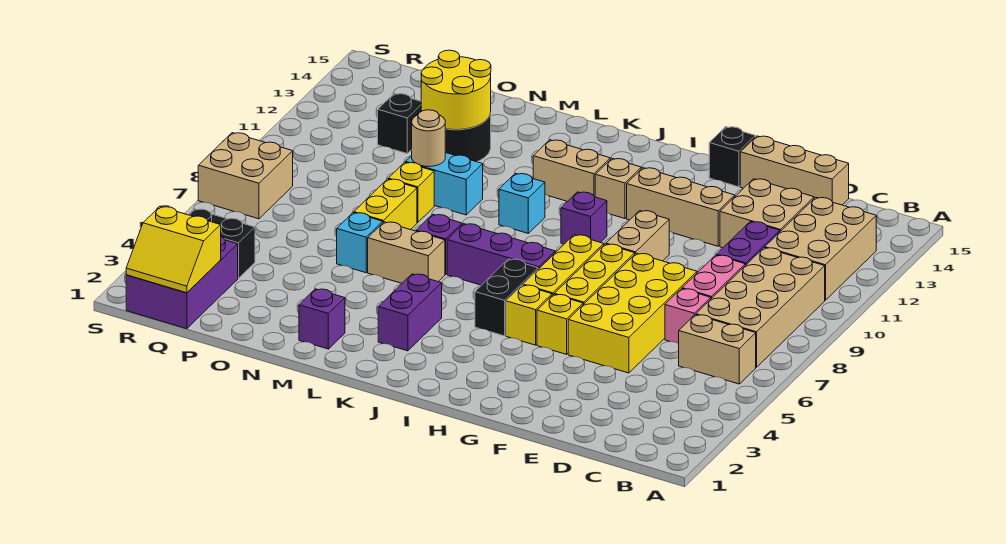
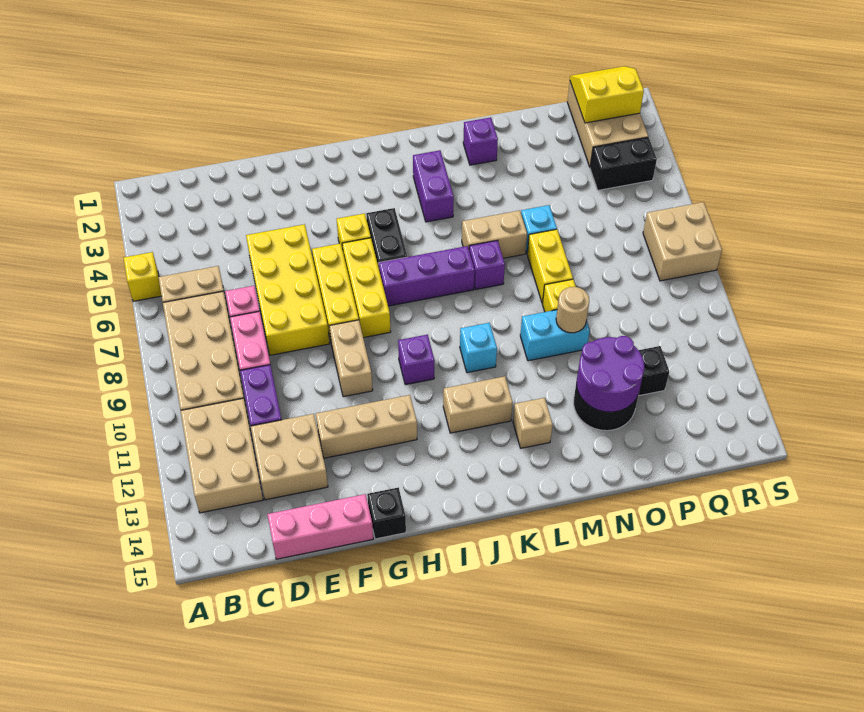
tan 1x3 brick [740,136,849,205] -> pink 1x3 brick [267,494,373,559]
yellow 1x1 brick [537,294,583,354] -> yellow 1x1 brick moved to [124,252,161,301]
tan 1x1 brick [595,159,641,219] -> tan 1x1 brick moved to [513,398,553,448]
yellow 2x2 round brick [421,50,491,130] -> purple 2x2 round brick [576,336,644,412]
purple 2x3 brick [126,237,238,329] -> tan 2x3 brick [567,82,648,167]

